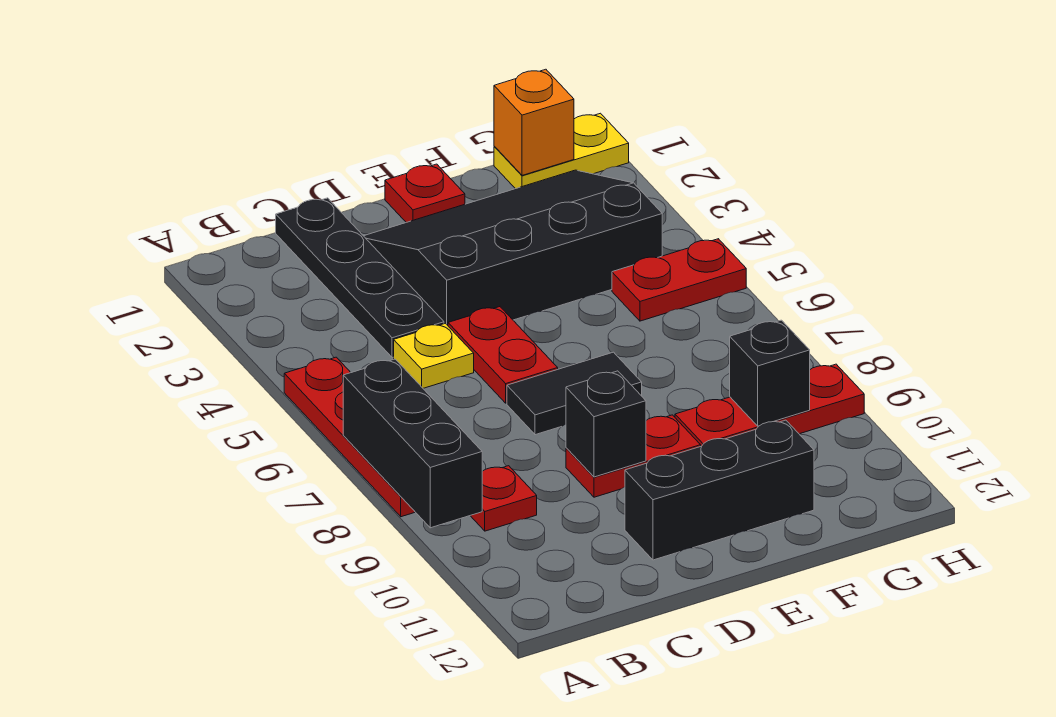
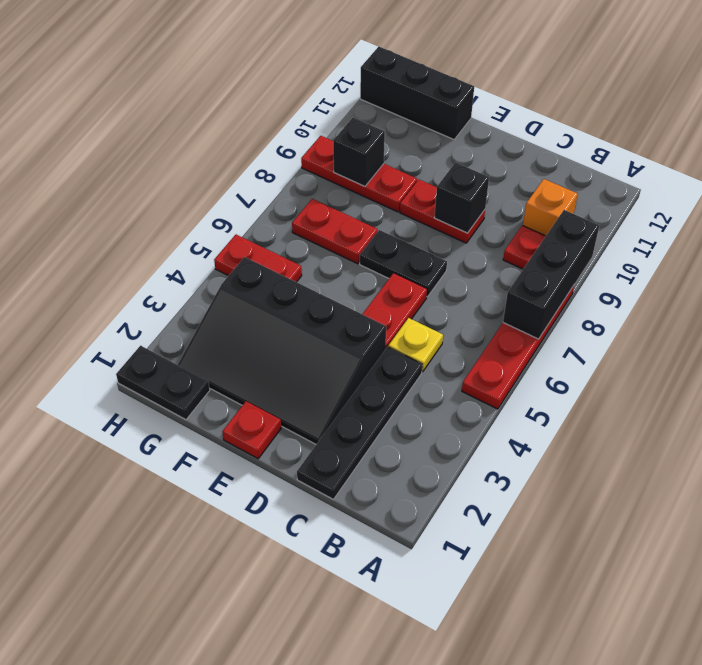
black 1x2 tile [507,352,642,435] -> black 1x2 plate [360,230,447,297]
black 1x3 brick [625,420,814,560] -> black 1x3 brick moved to [360,47,474,139]
none -> red 1x2 plate [292,199,378,264]
yellow 1x2 plate [494,113,629,189] -> black 1x2 plate [116,346,210,420]
orange 1x1 brick [494,69,574,175] -> orange 1x1 brick moved to [523,179,578,236]

